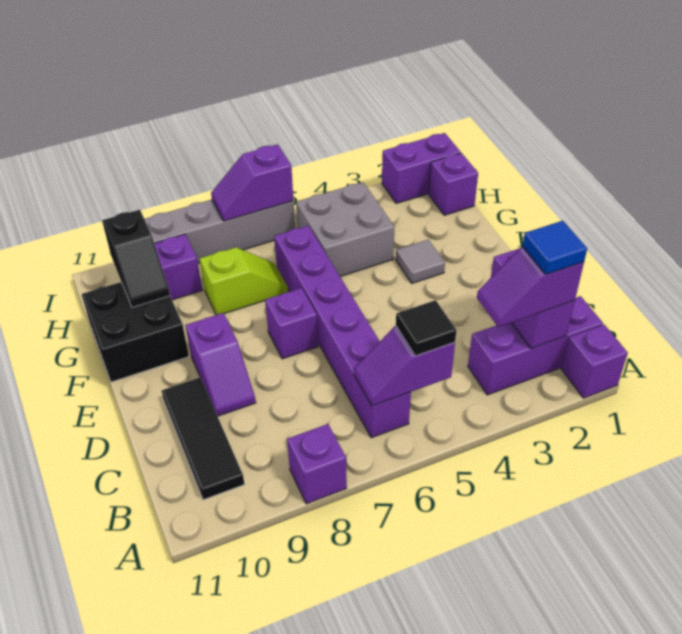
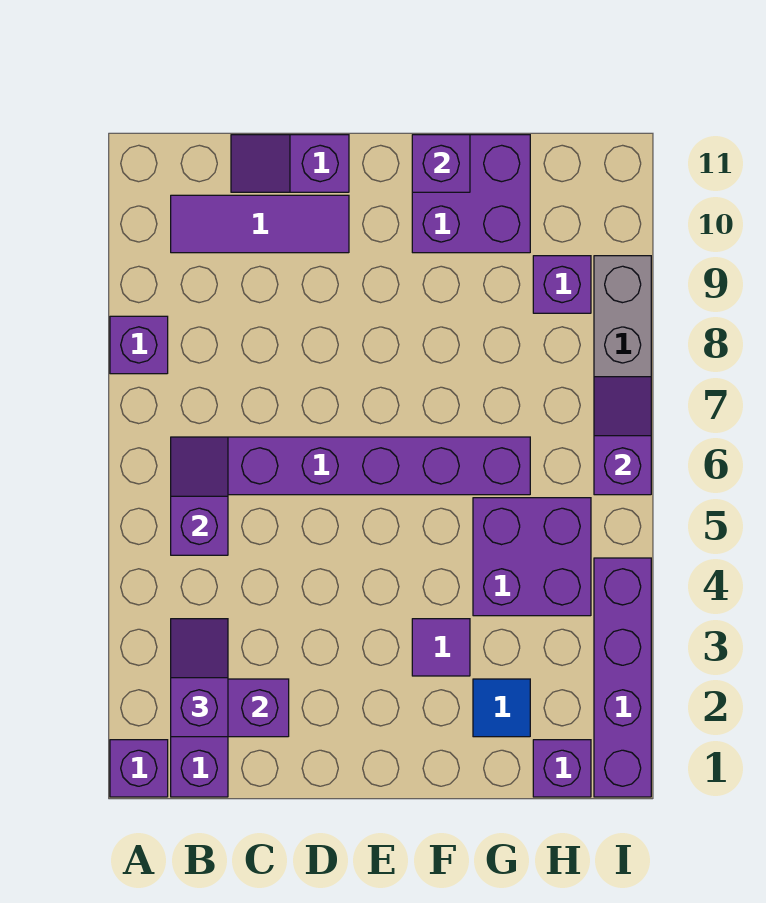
blue 1x1 tile [523,221,587,274] -> blue 1x1 tile moved to [473,679,530,737]
black 1x1 tile [396,300,456,356] -> none
black 1x3 tile [162,378,244,500] -> purple 1x3 tile [171,195,349,253]
purple 1x2 slope [185,313,256,416] -> purple 1x2 slope moved to [231,135,349,192]
purple 1x1 brick [265,288,318,359] -> purple 1x1 brick moved to [412,135,470,192]
grey 1x1 tile [396,240,445,283] -> purple 1x1 tile [412,619,470,676]
black 2x2 brick [81,282,189,382] -> purple 2x2 brick [412,135,530,253]
grey 2x2 brick [296,182,395,277] -> purple 2x2 brick [473,498,591,616]
lime 1x2 slope [200,248,288,315] -> none
black 1x2 slope [102,210,170,307] -> none
purple 1x2 brick [382,133,461,203] -> purple 1x4 brick [594,558,651,797]

